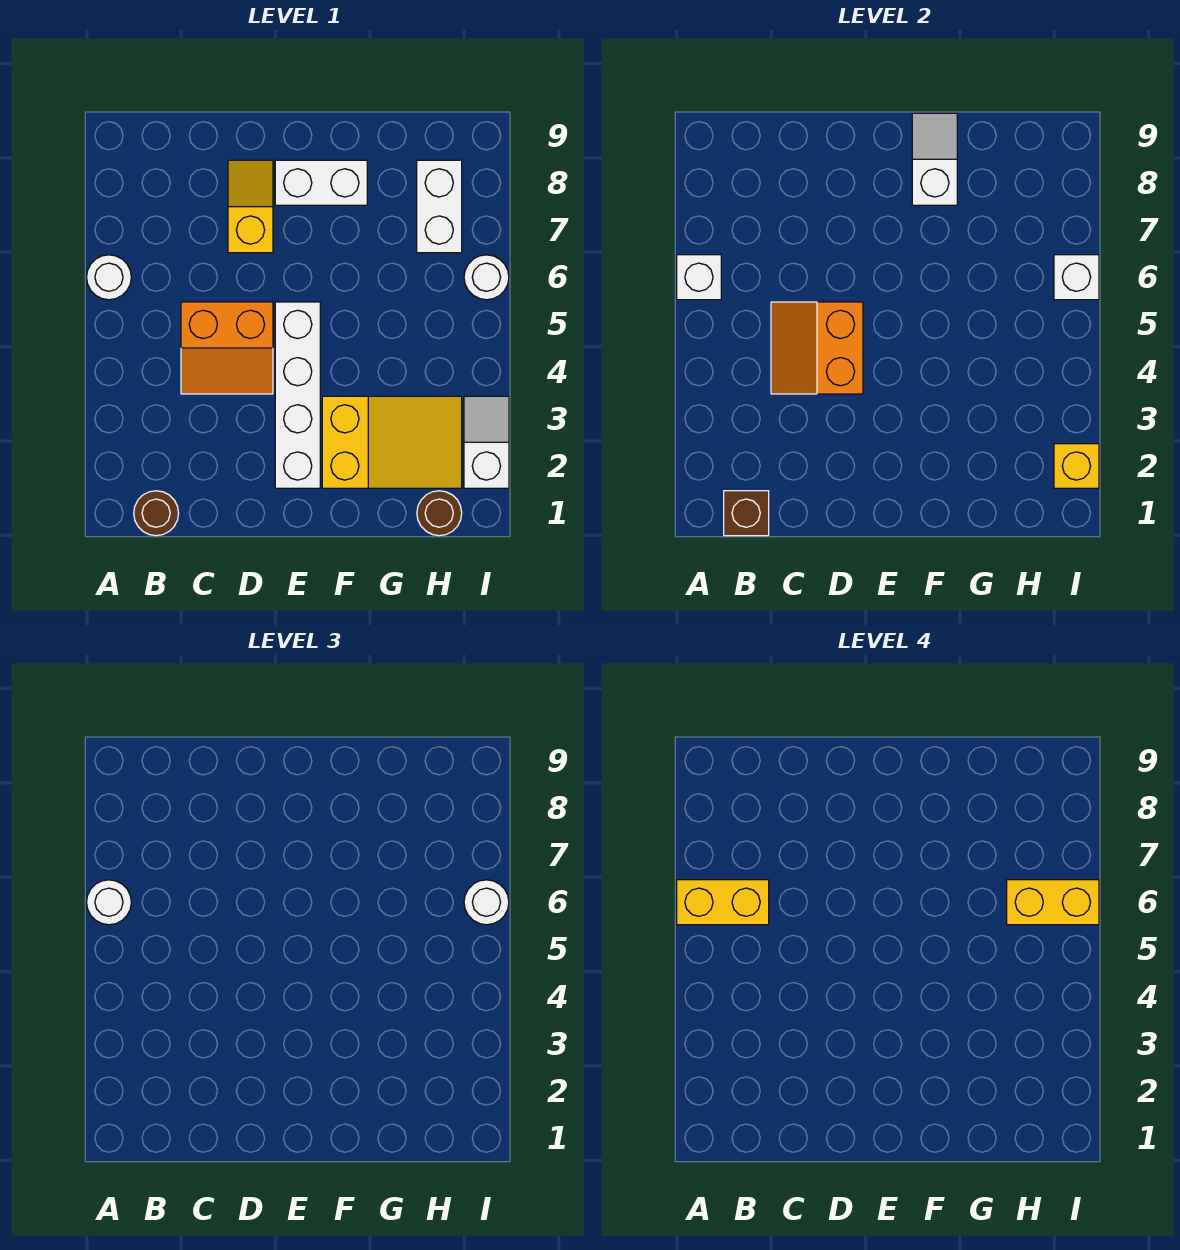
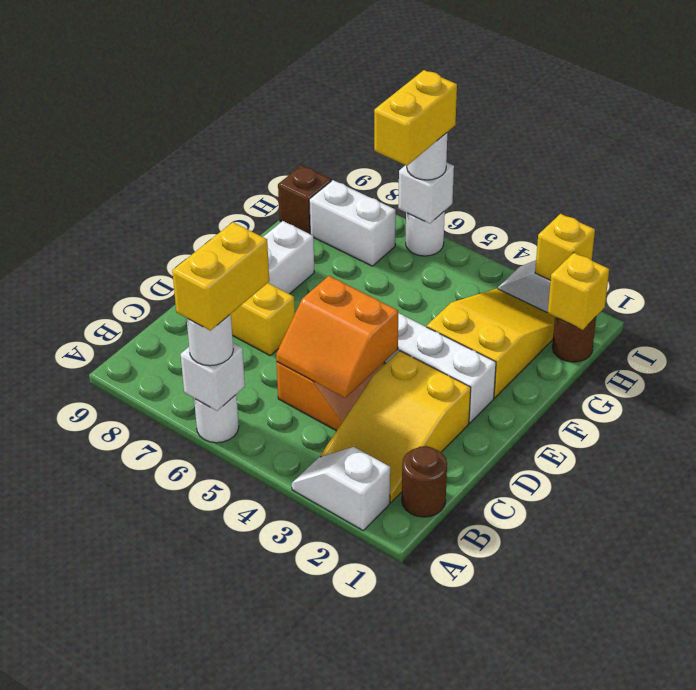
brown 1x1 brick [724,491,769,536] -> brown 1x1 brick moved to [278,165,331,234]
none -> yellow 2x3 slope [320,351,471,502]
white 1x2 slope [912,113,957,205] -> white 1x2 slope moved to [292,447,390,530]
none -> yellow 1x1 brick [548,253,609,330]

